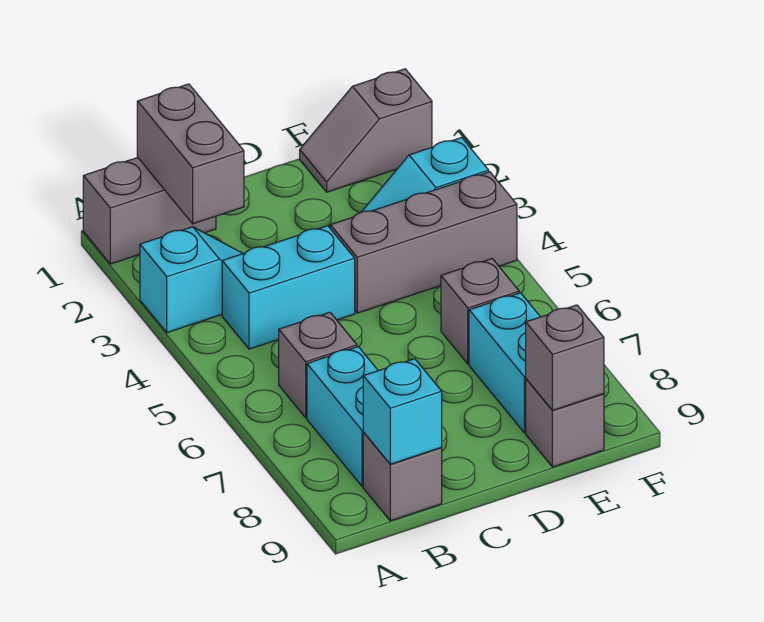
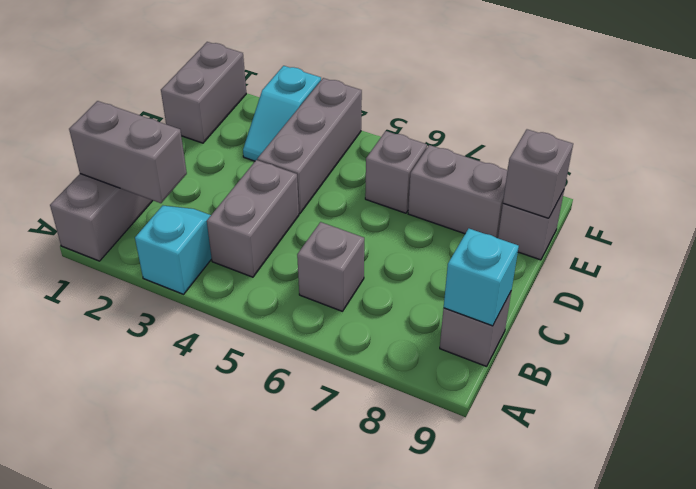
cyan 1x2 brick [222,226,355,349] -> grey 1x2 brick [207,160,299,277]
cyan 1x2 brick [307,347,378,486] -> none
grey 1x2 slope [300,69,432,192] -> grey 1x2 brick [161,42,246,143]
cyan 1x2 brick [469,293,540,433] -> grey 1x2 brick [408,145,508,238]

